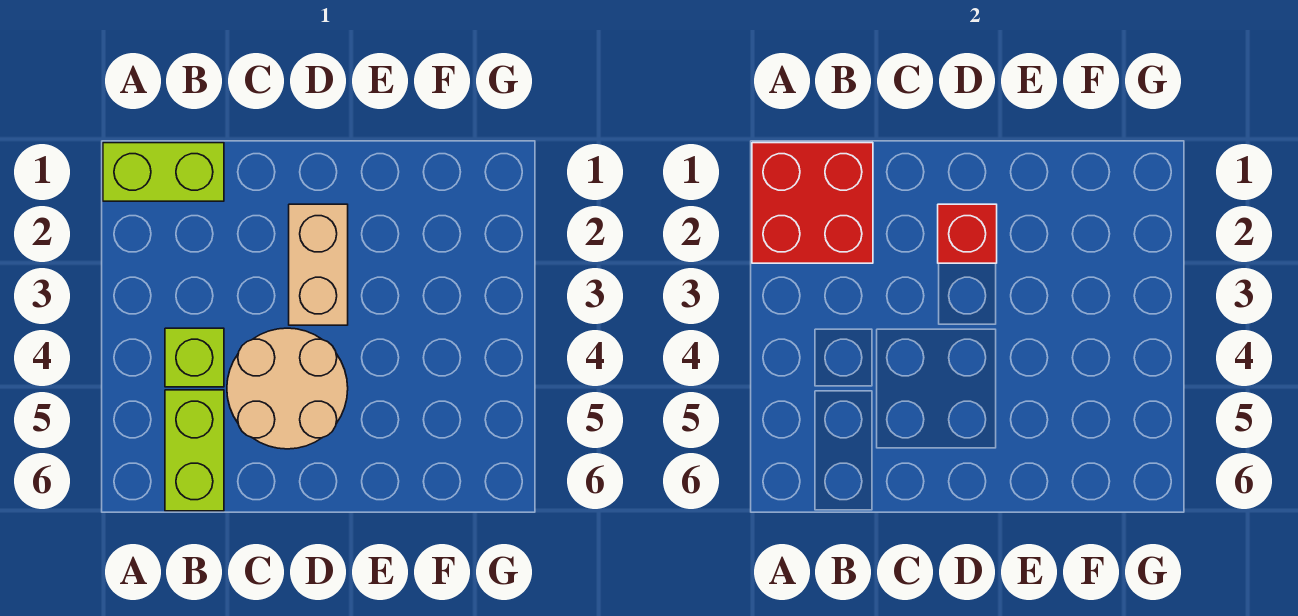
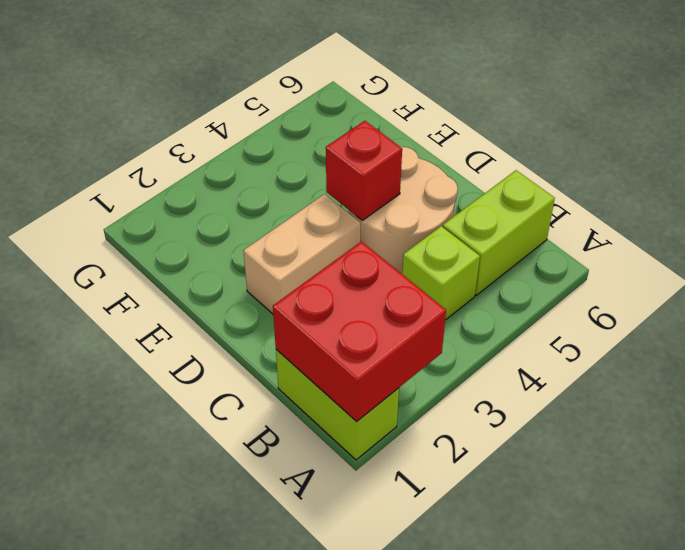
red 1x1 brick [938,204,997,263] -> red 1x1 brick moved to [326,121,402,220]

